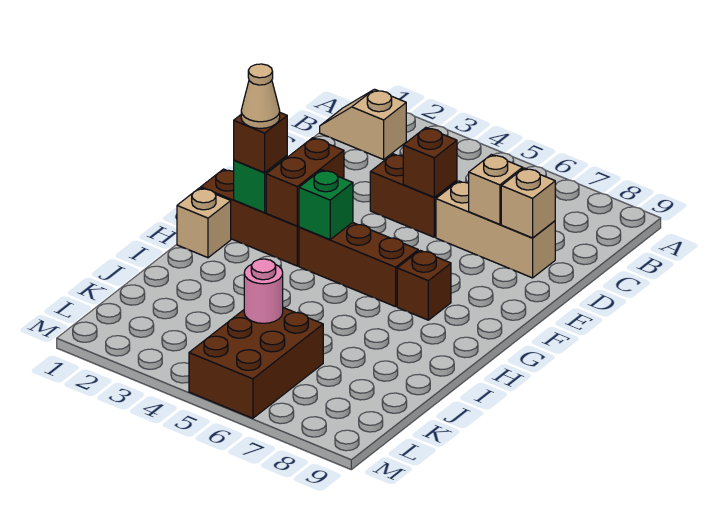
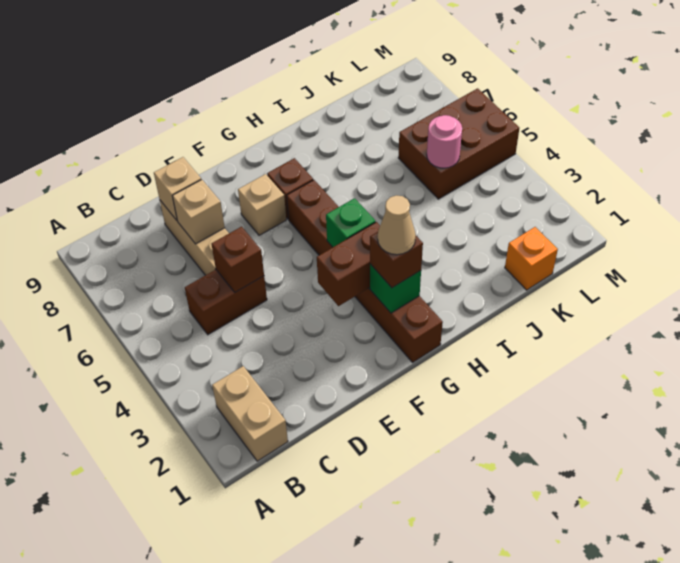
tan 1x2 slope [320,89,406,159] -> tan 1x2 brick [212,366,288,461]
brown 1x2 brick [370,154,457,237] -> brown 1x2 brick turned to [185,270,267,335]
tan 1x1 brick [177,188,231,258] -> tan 1x1 brick moved to [238,174,286,236]
none -> orange 1x1 brick [505,227,558,290]

